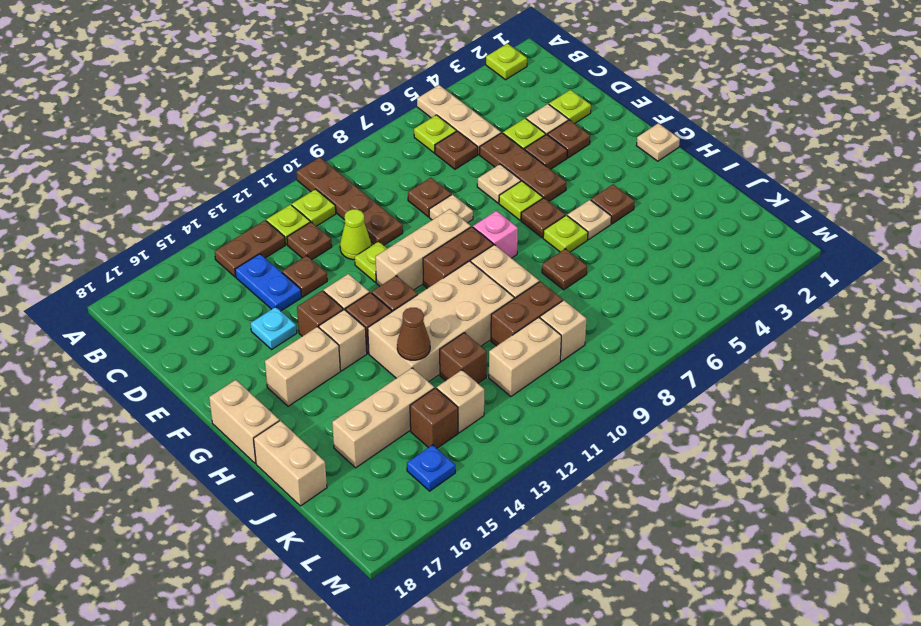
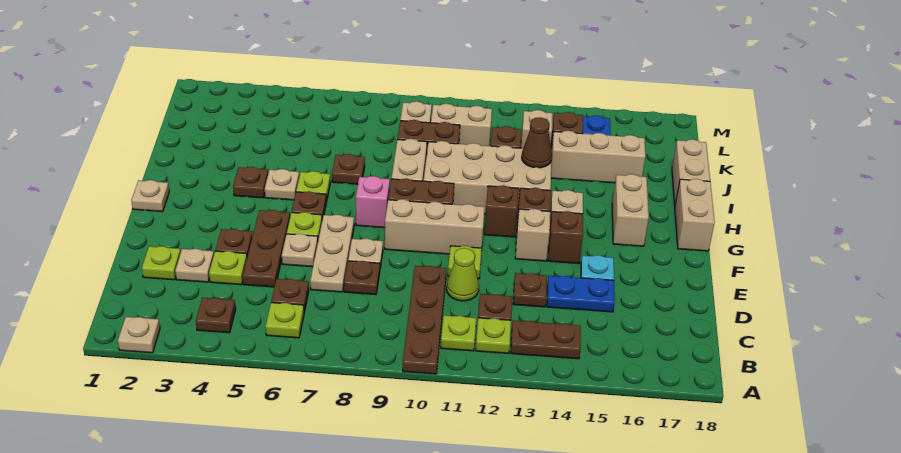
lime 1x1 plate [486,44,527,80] -> tan 1x1 plate [118,317,160,353]
tan 1x3 plate [417,85,501,154] -> tan 1x3 plate moved to [310,215,354,292]
blue 1x2 plate [235,254,302,311] -> blue 1x2 plate turned to [547,276,615,312]
brown 1x1 plate [548,120,590,158] -> brown 1x1 plate moved to [196,298,236,333]
tan 1x2 brick [265,327,340,406] -> tan 1x2 brick turned to [612,174,649,246]

